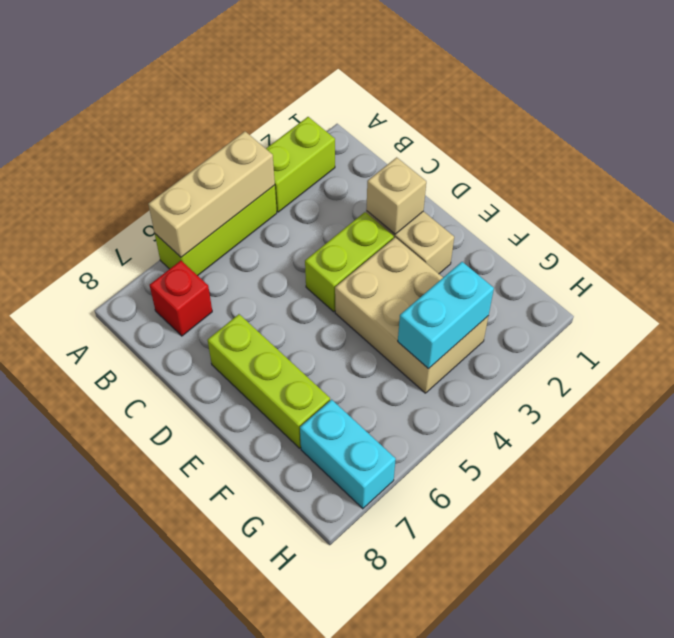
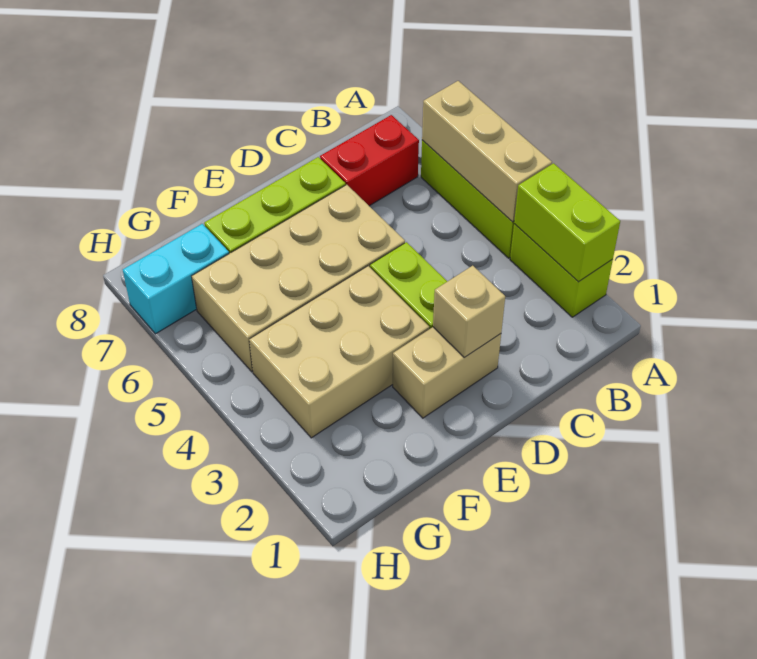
none -> lime 1x2 brick [514,163,620,282]
red 1x1 brick [150,261,212,336] -> red 1x2 brick [320,115,419,206]
none -> tan 2x4 brick [192,185,405,372]
cyan 1x2 brick [398,262,494,369] -> none

